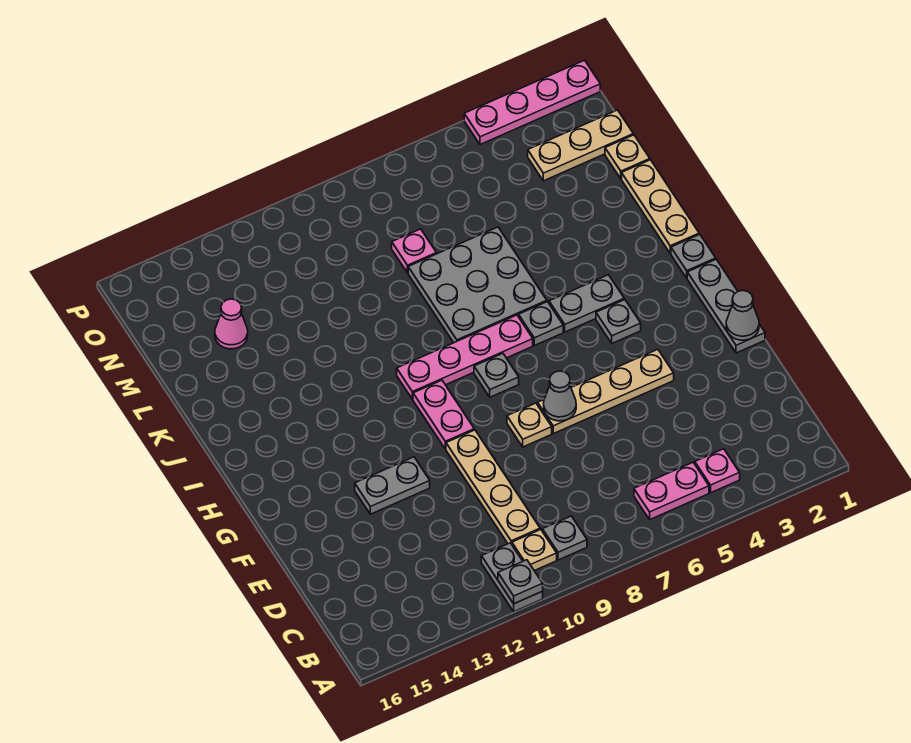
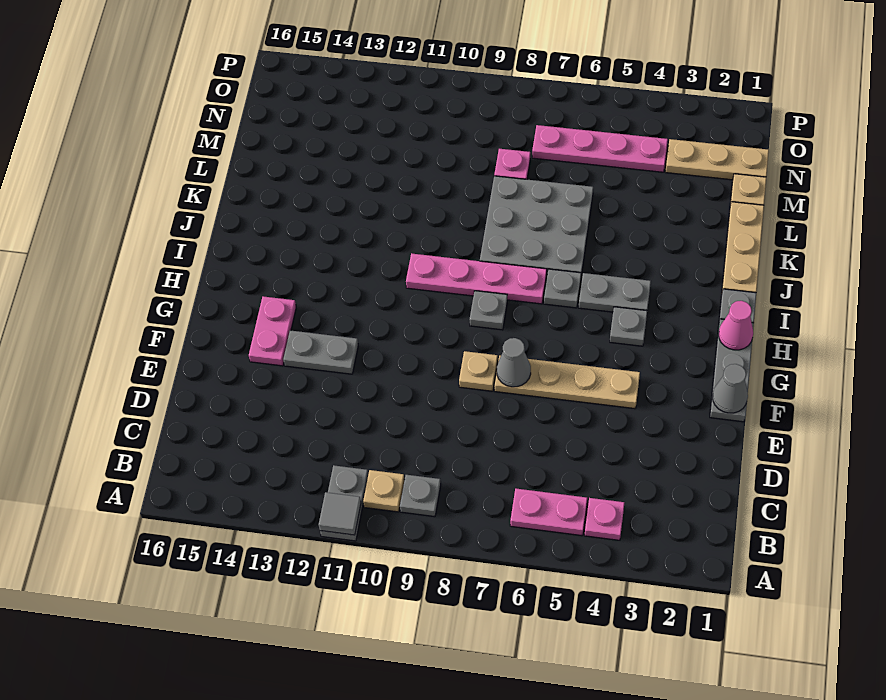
grey 1x1 plate [498,560,543,604] -> grey 1x1 tile [319,492,361,535]
tan 1x4 plate [446,430,540,544] -> none
pink 1x2 plate [413,380,474,449] -> pink 1x2 plate moved to [249,296,296,366]
pink 1x1 cone [215,299,248,349] -> pink 1x1 cone moved to [719,301,753,350]
pink 1x4 plate [464,60,600,145] -> pink 1x4 plate moved to [532,125,668,172]

